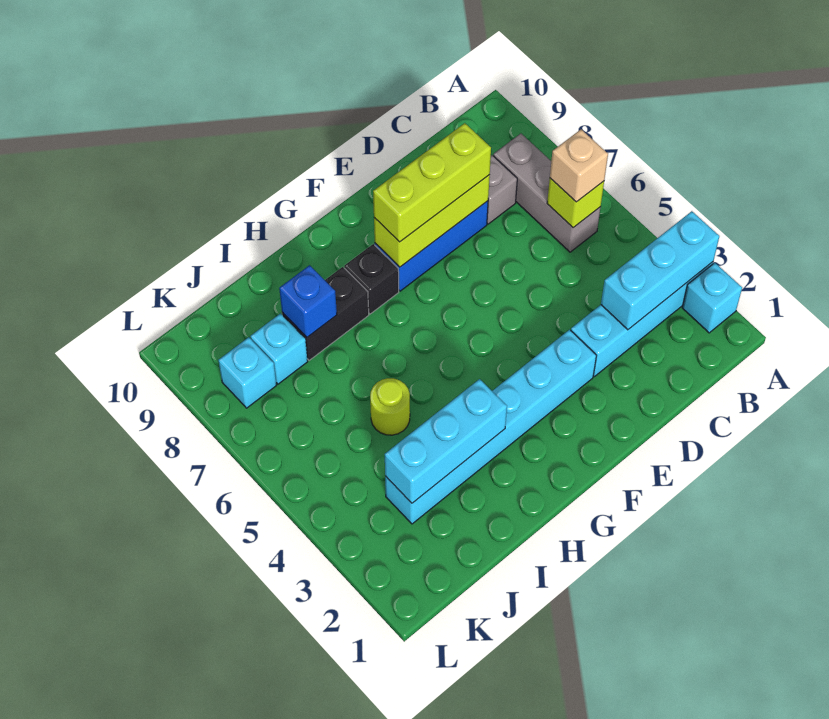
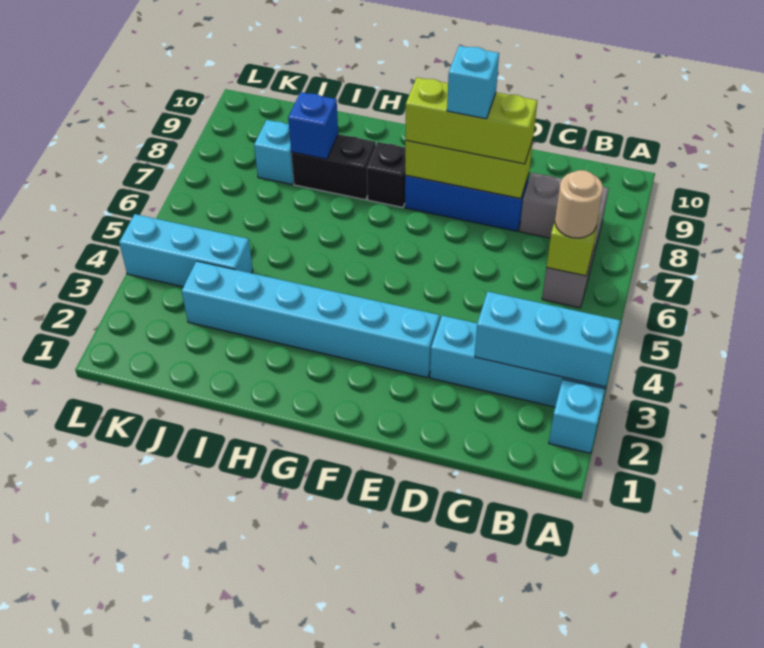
tan 1x1 brick [550,130,608,202] -> tan 1x1 round brick [555,170,603,238]
cyan 1x3 brick [385,379,507,503] -> cyan 1x3 brick moved to [119,214,253,287]
lime 1x1 round brick [370,378,410,435] -> none
cyan 1x1 brick [218,337,277,408] -> cyan 1x1 brick moved to [447,46,499,119]

